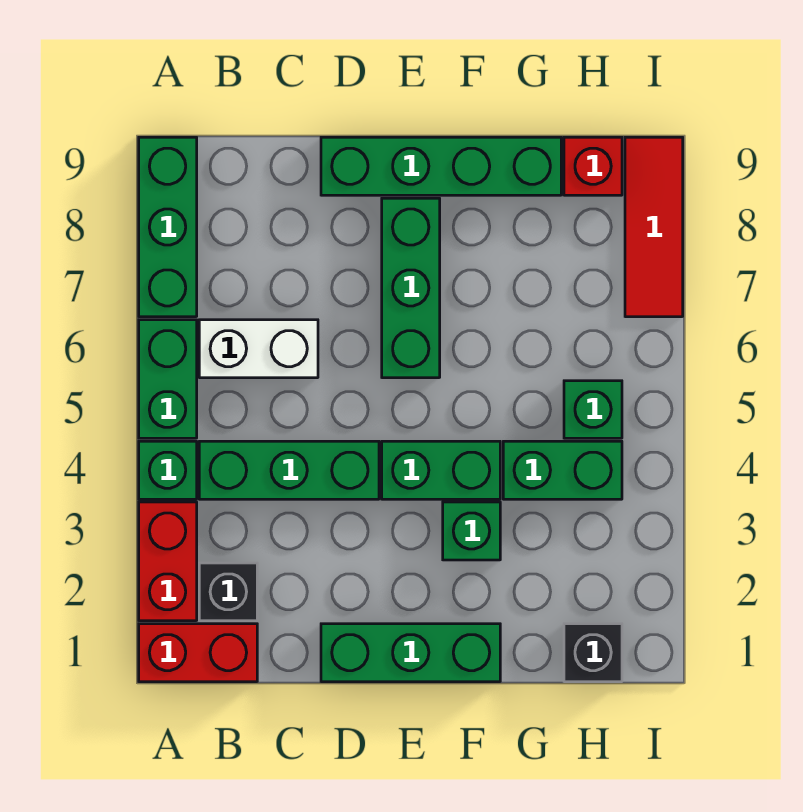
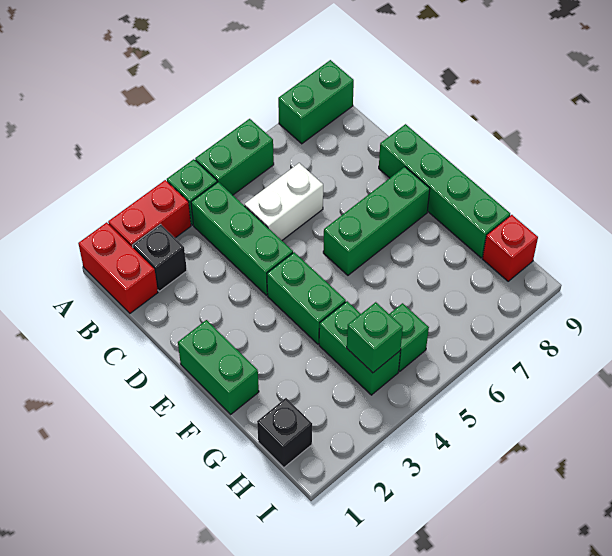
green 1x3 brick [139,137,197,317] -> green 1x2 brick [278,60,354,144]
white 1x2 brick [199,320,318,378] -> white 1x2 brick turned to [245,163,323,240]
green 1x3 brick [321,624,500,682] -> green 1x2 brick [178,320,259,414]
green 1x1 brick [443,502,500,560] -> green 1x1 brick moved to [347,302,403,373]
red 1x3 tile [625,137,683,317] -> none

